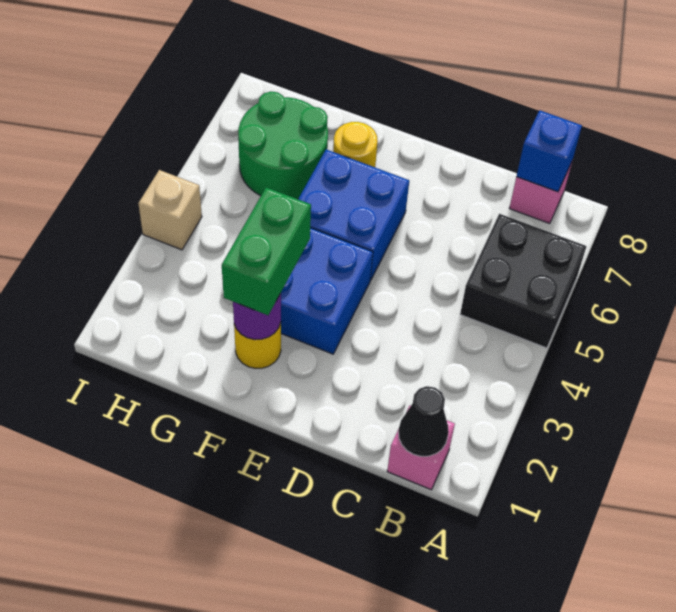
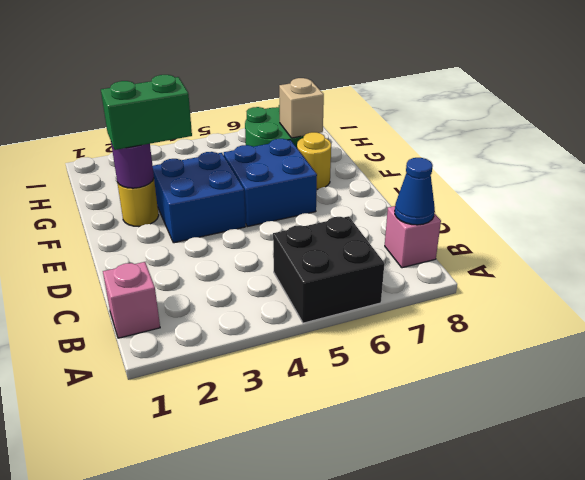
black 1x1 cone [399,386,449,456] -> none
blue 1x1 brick [516,110,582,192] -> blue 1x1 cone [395,158,435,225]
tan 1x1 brick [138,170,202,250] -> tan 1x1 brick moved to [279,78,324,138]

